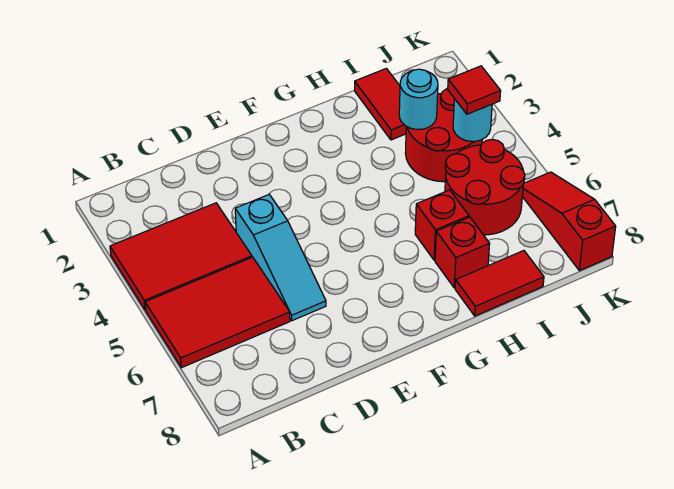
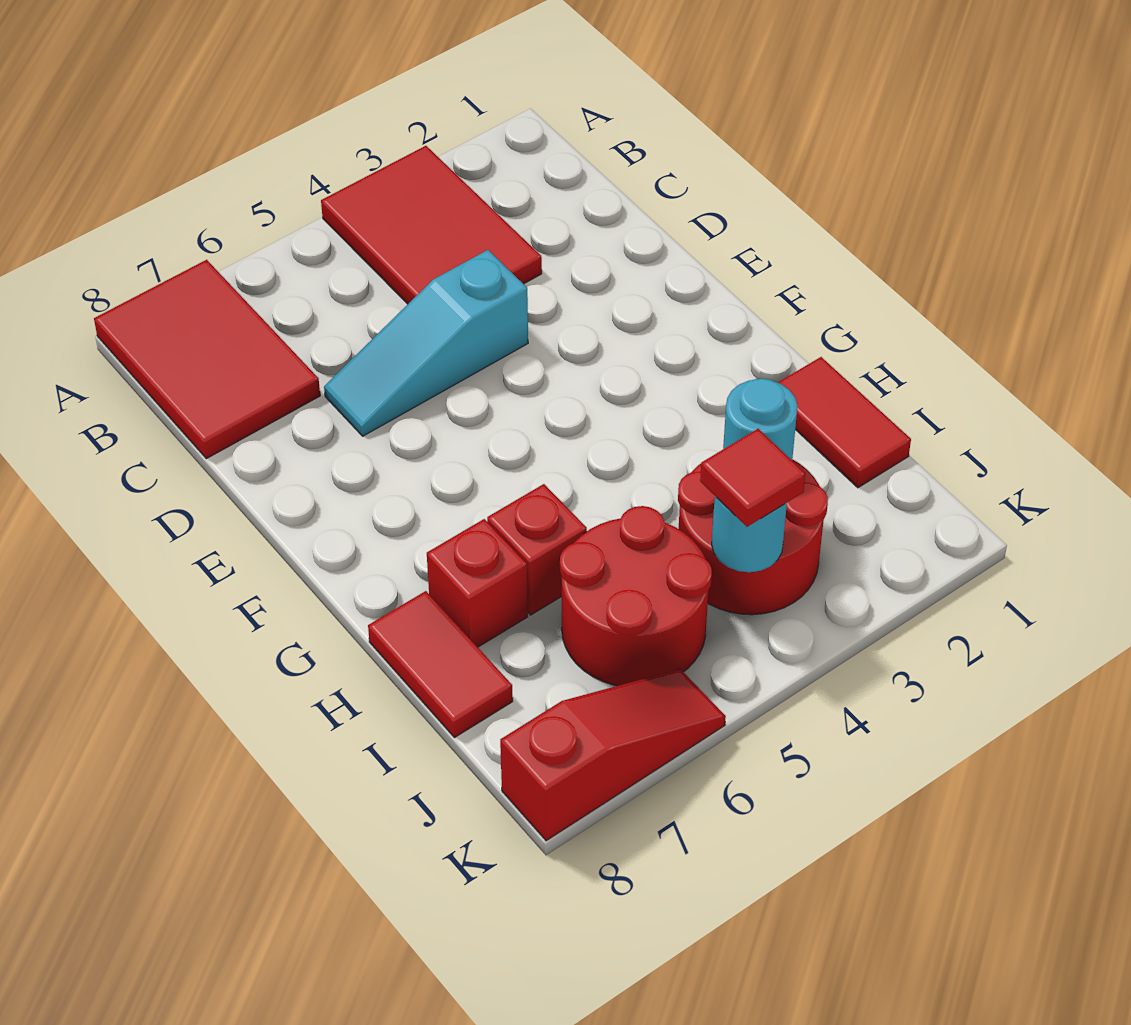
red 2x3 tile [145,257,290,368] -> red 2x3 tile moved to [94,260,320,459]
red 1x2 tile [355,68,406,140] -> red 1x2 tile turned to [778,357,911,488]

